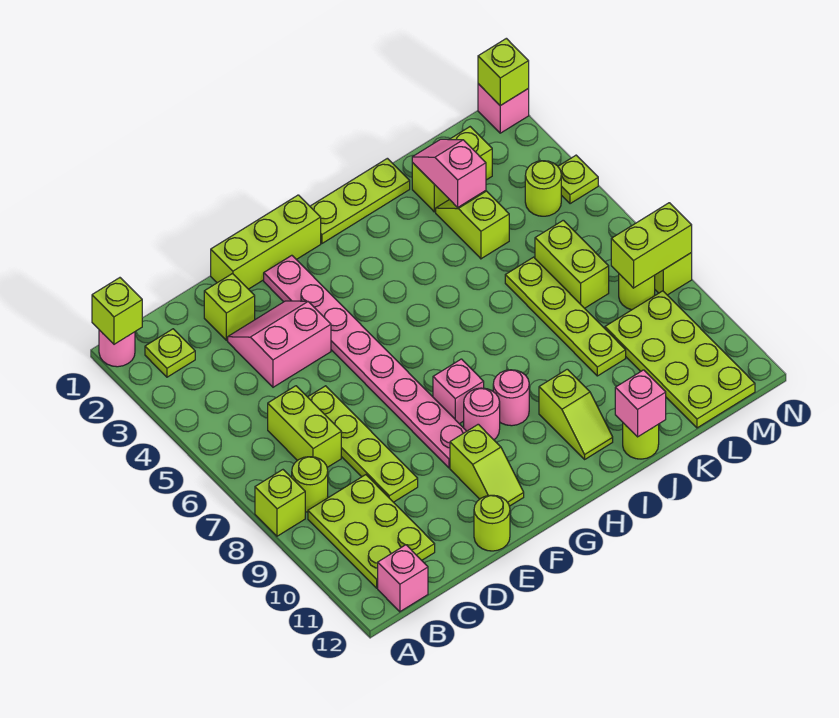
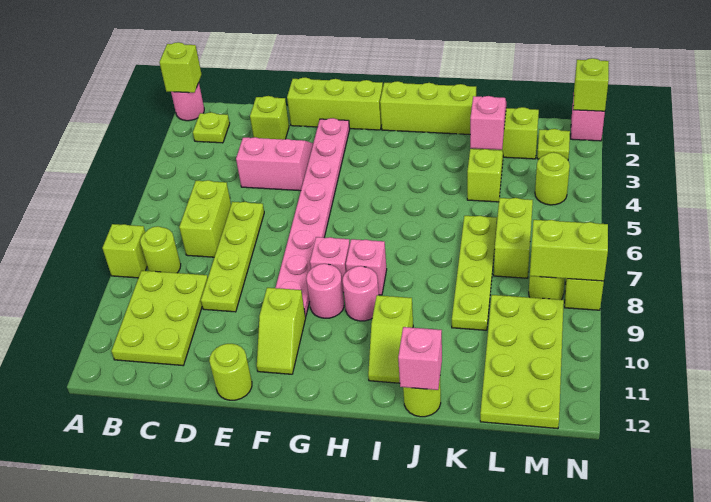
pink 1x1 brick [378,545,428,612] -> pink 1x1 brick moved to [346,239,387,295]
lime 1x3 plate [310,158,410,243] -> lime 1x3 brick [380,81,476,134]
lime 1x1 plate [558,155,598,204] -> lime 1x1 plate moved to [537,129,570,160]

